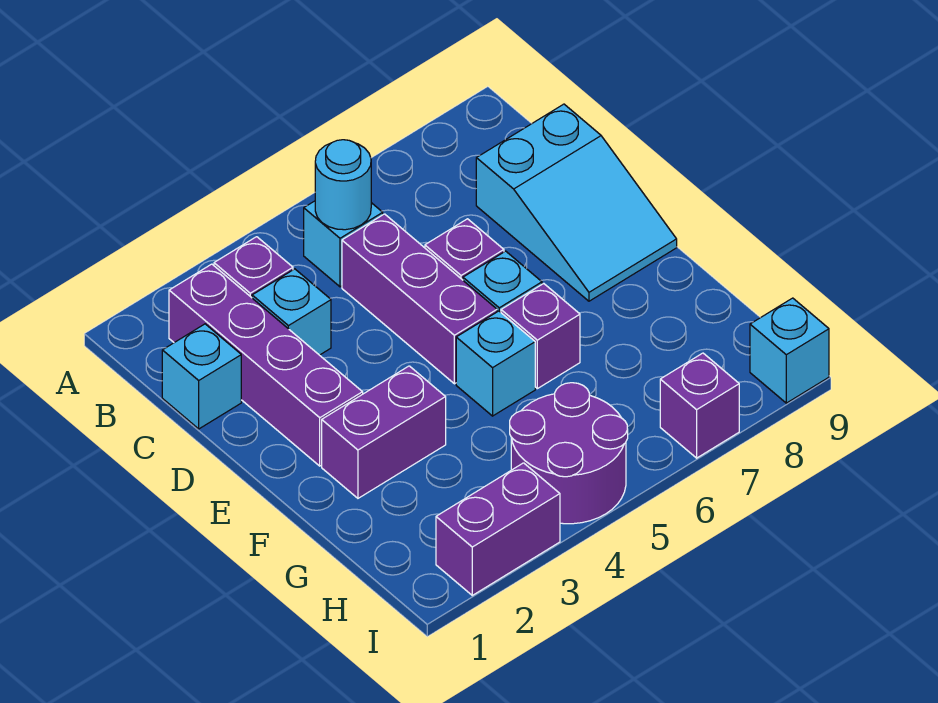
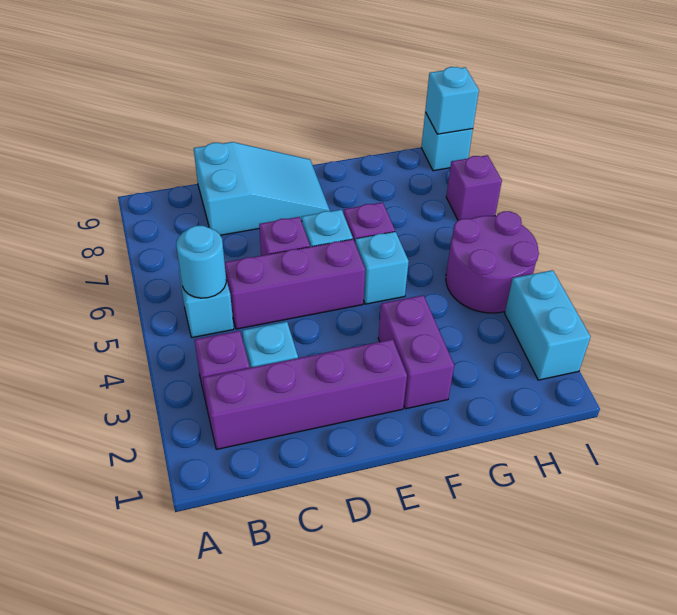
cyan 1x1 brick [162,324,241,429] -> cyan 1x1 brick moved to [425,67,479,134]
purple 1x2 brick [436,463,560,595] -> cyan 1x2 brick [505,270,591,380]

